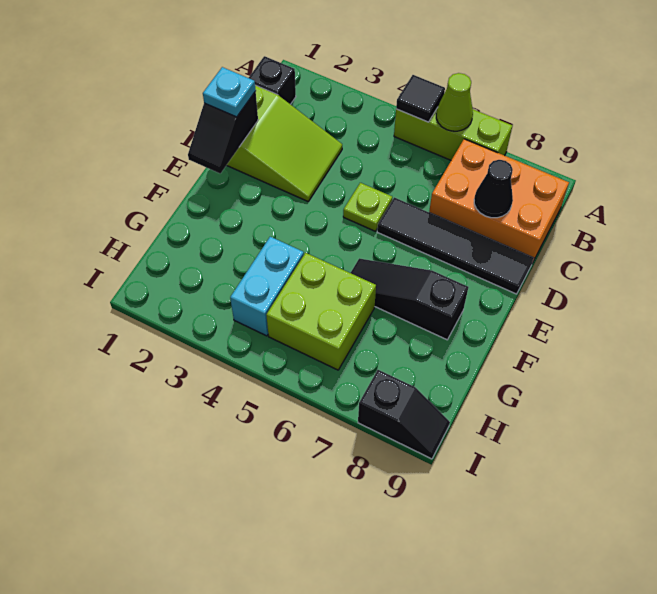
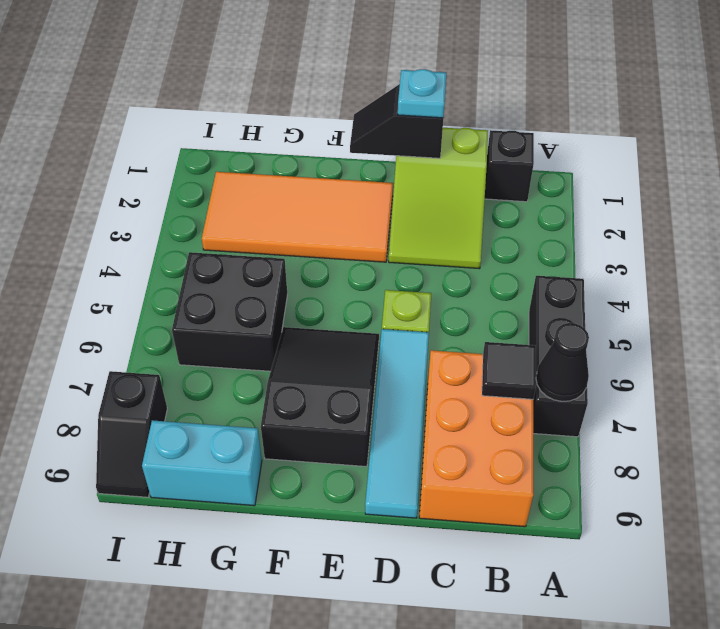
lime 1x3 brick [394,109,512,160] -> black 1x3 brick [529,276,588,437]
black 1x1 tile [396,75,445,122] -> black 1x1 tile moved to [482,342,536,399]
lime 1x1 cone [436,73,473,131] -> none
black 1x1 cone [474,160,513,218] -> black 1x1 cone moved to [536,323,589,401]
black 1x4 tile [377,197,534,294] -> cyan 1x4 tile [365,329,429,518]
none -> orange 2x4 tile [202,172,393,262]
black 1x3 slope [351,258,468,340] -> black 2x3 slope [261,327,379,467]
cyan 1x2 brick [230,237,304,336] -> cyan 1x2 brick moved to [142,420,262,506]
lime 2x2 brick [266,253,376,370] -> black 2x2 brick [172,252,287,371]

